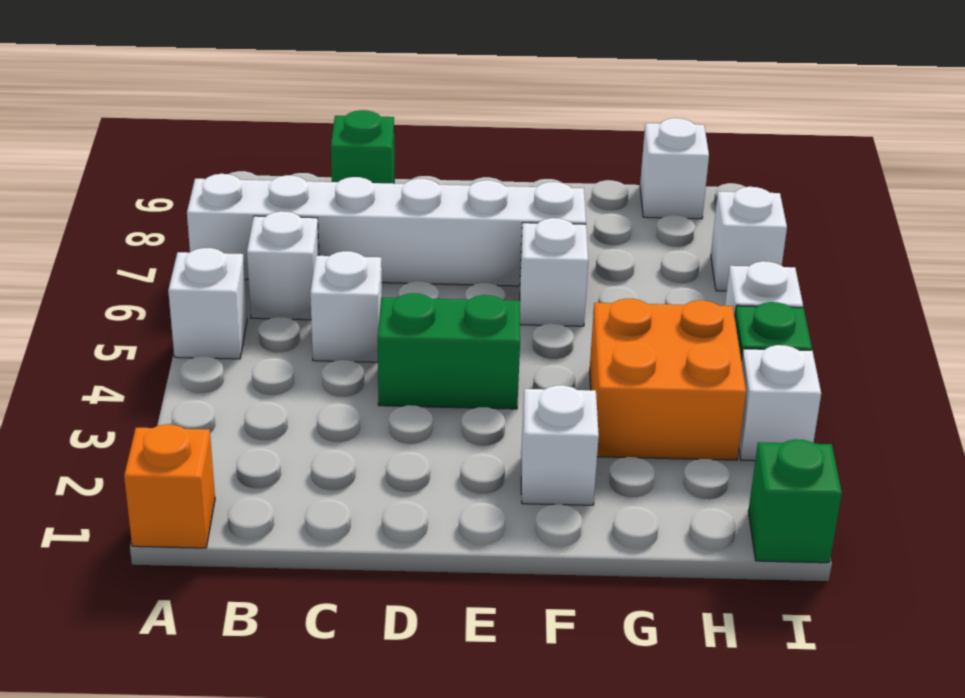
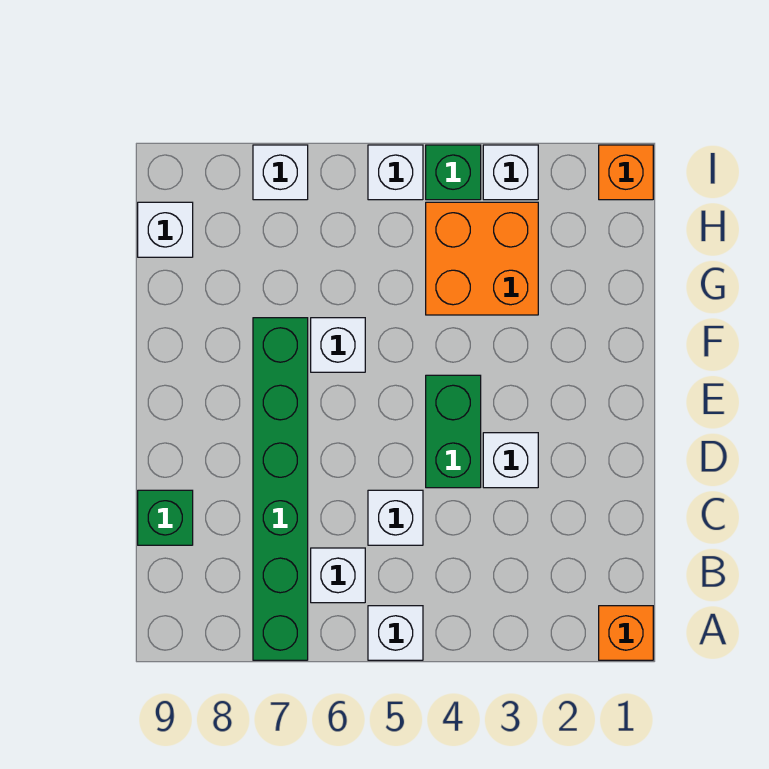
white 1x6 brick [187,174,586,286] -> green 1x6 brick [253,318,308,660]
white 1x1 brick [521,385,599,505] -> white 1x1 brick moved to [483,433,538,488]
green 1x1 brick [748,439,842,563] -> orange 1x1 brick [599,145,653,200]

